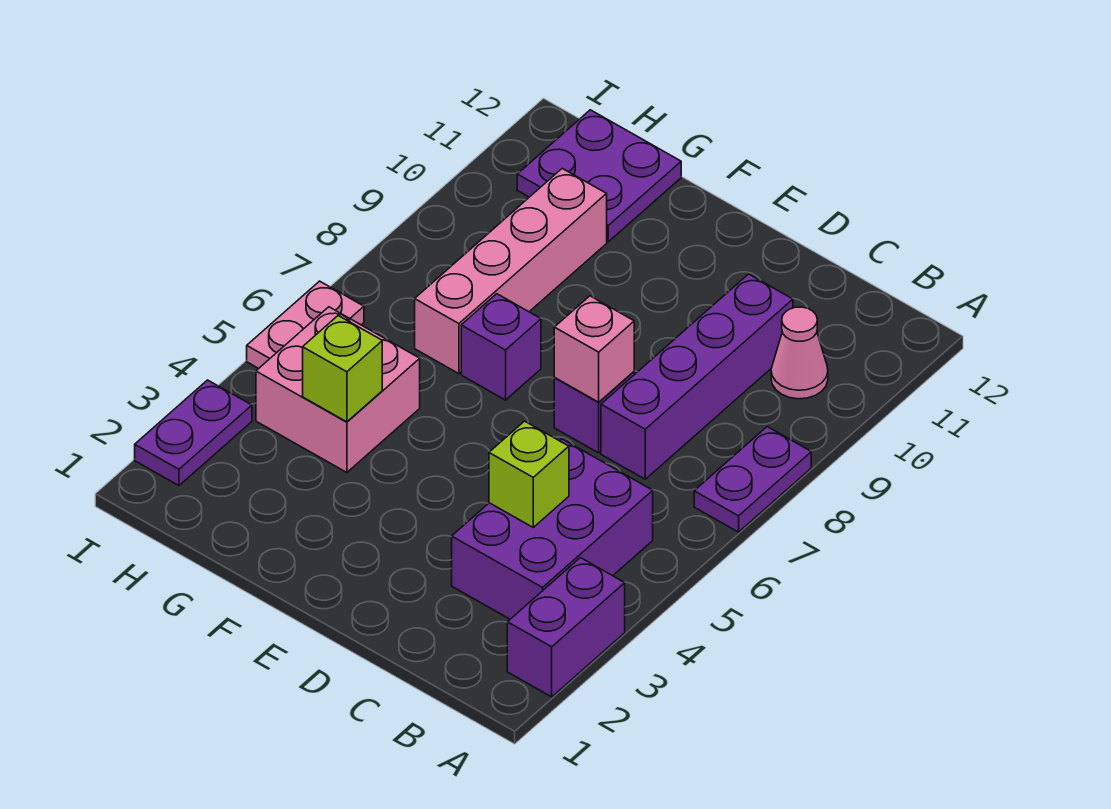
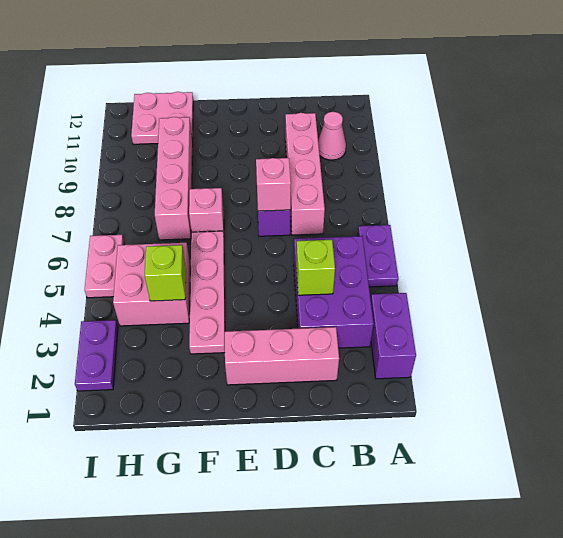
purple 1x2 plate [694,427,811,532] -> purple 1x2 plate moved to [358,225,398,287]
none -> pink 1x3 brick [225,327,339,385]
purple 1x4 brick [601,274,793,479] -> pink 1x4 brick [285,113,325,235]
none -> pink 1x4 plate [189,231,225,354]
purple 1x1 brick [461,294,541,400] -> pink 1x1 brick [189,188,224,233]
purple 2x2 plate [517,110,681,242] -> pink 2x2 plate [131,92,193,144]

